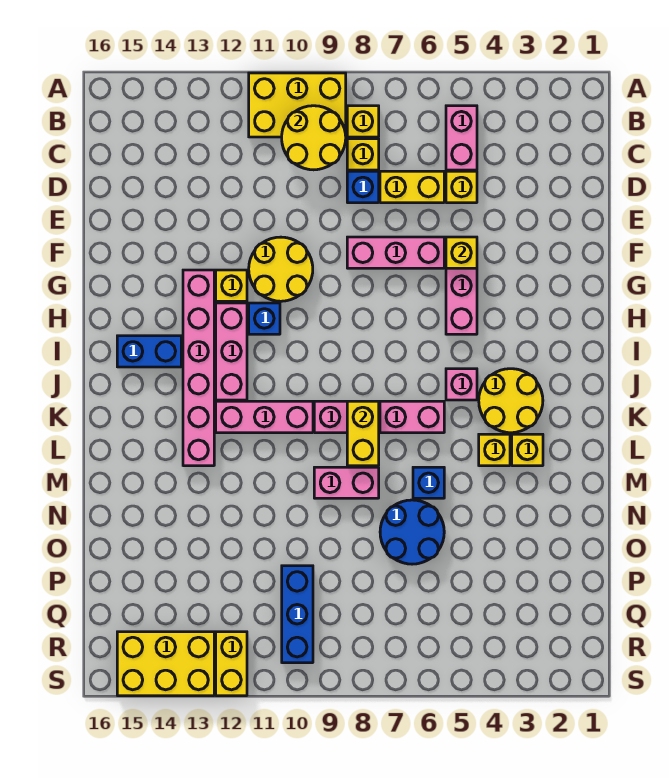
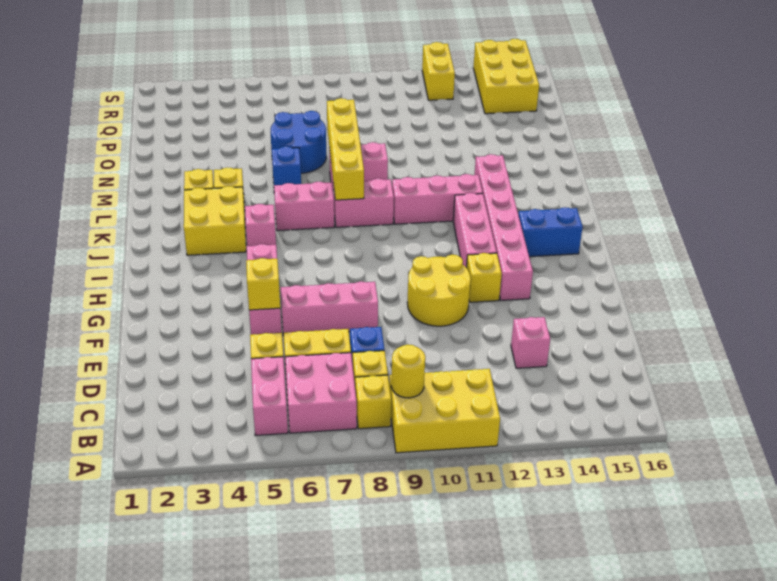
none -> pink 2x2 brick [285,353,357,433]
yellow 2x2 round brick [282,106,346,170] -> yellow 1x1 round brick [391,345,425,398]
none -> pink 1x1 brick [511,317,550,368]
blue 1x1 brick [249,303,280,334] -> none
yellow 2x2 round brick [479,369,543,433] -> yellow 2x2 brick [184,186,246,255]
yellow 1x2 brick [347,401,379,466] -> yellow 1x4 brick [327,98,364,200]
blue 1x3 brick [282,566,313,663] -> none
yellow 2x3 brick [117,632,214,696] -> yellow 2x3 brick turned to [473,39,539,114]

